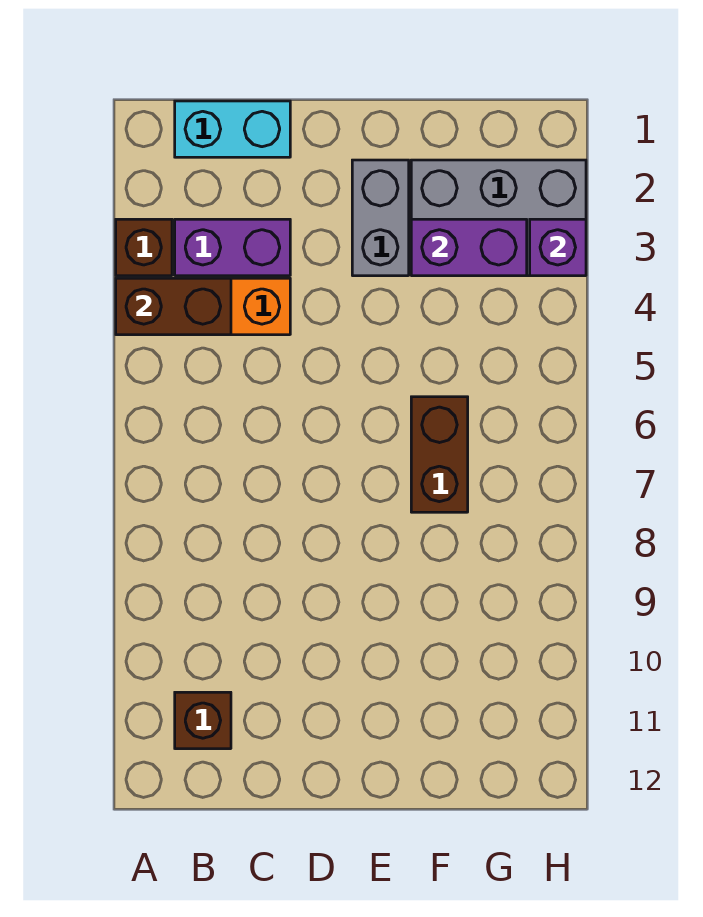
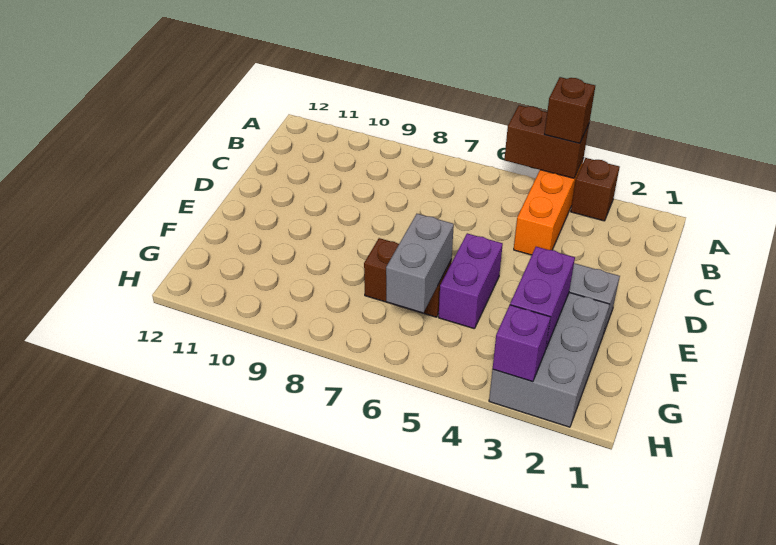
brown 1x2 brick [116,278,231,335] -> brown 1x2 brick turned to [504,105,589,178]
cyan 1x2 brick [175,101,290,157] -> none
purple 1x2 brick [175,219,290,276] -> purple 1x2 brick moved to [439,233,503,329]
brown 1x1 brick [175,692,231,749] -> brown 1x1 brick moved to [545,77,595,143]
none -> grey 1x2 brick [386,214,454,313]

